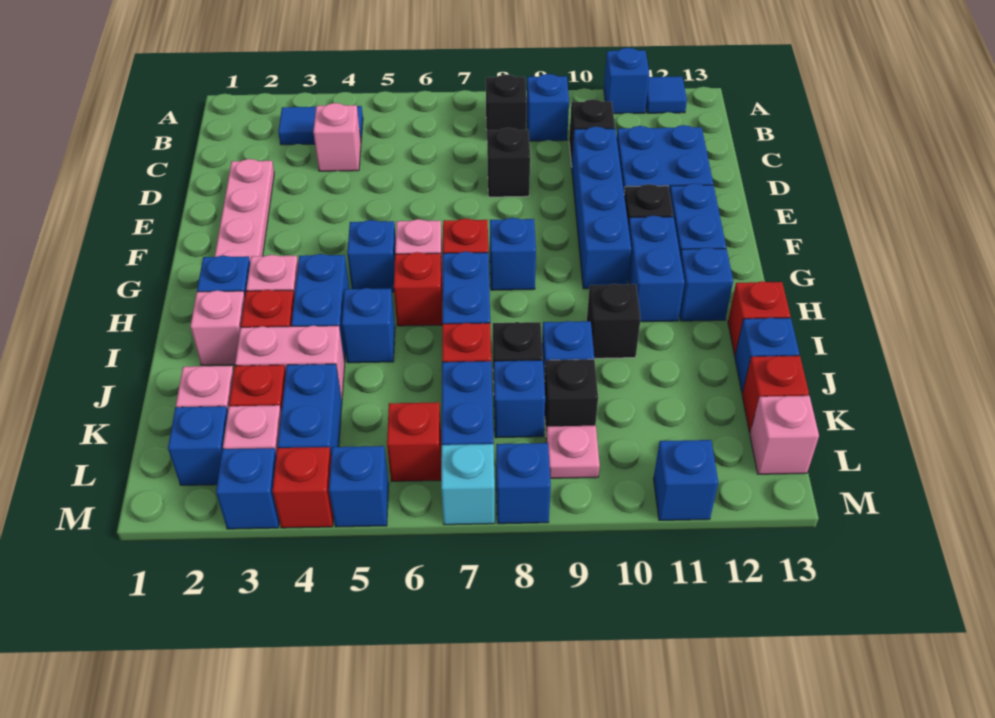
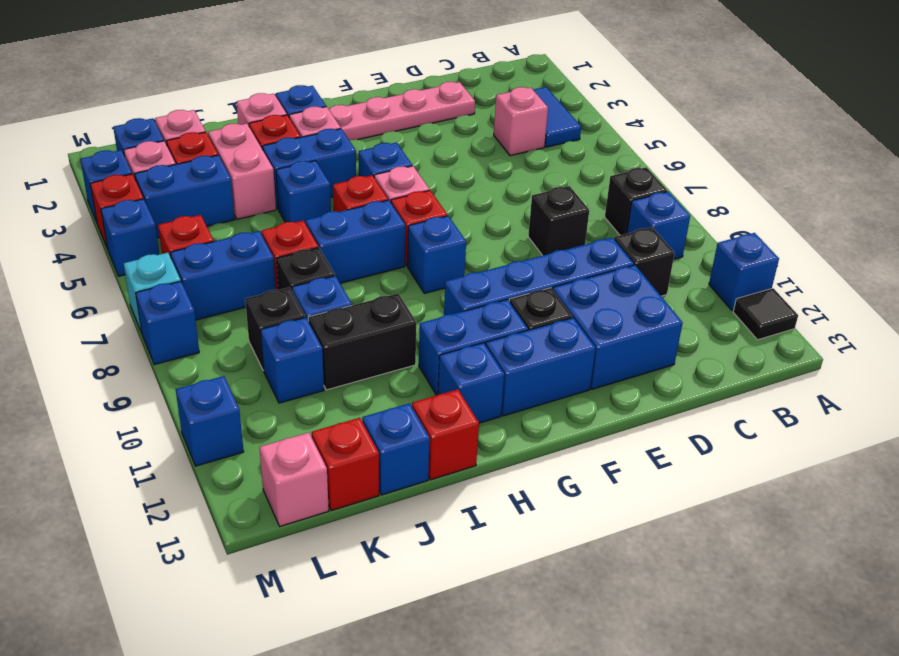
blue 1x1 tile [646,77,687,113] -> black 1x1 tile [733,288,798,340]
black 1x1 brick [587,284,641,358] -> black 1x2 brick [308,294,416,390]
blue 1x1 brick [494,360,545,438] -> blue 1x1 brick moved to [261,318,324,403]
pink 1x1 plate [546,426,600,478] -> none

